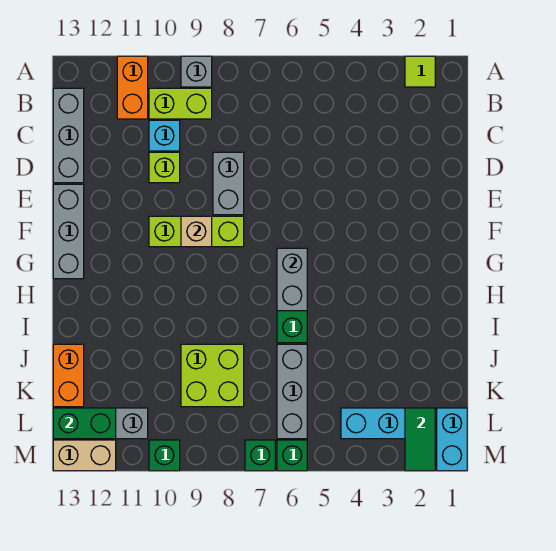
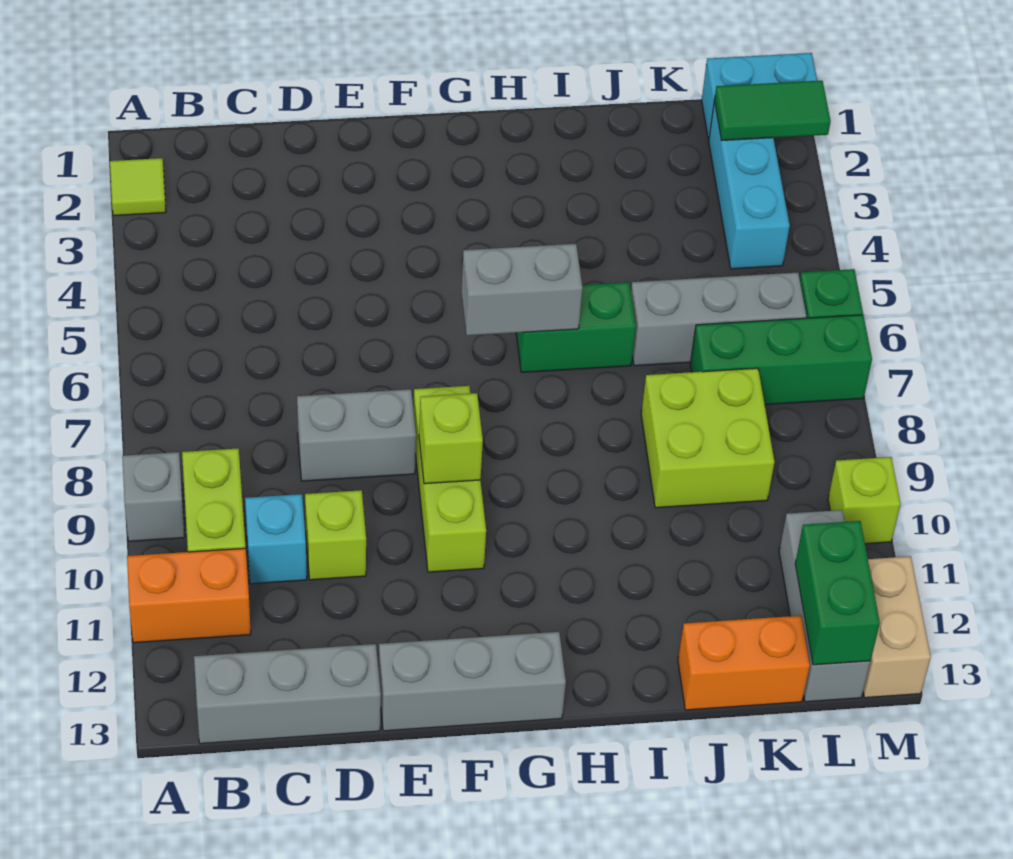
tan 1x1 brick [181,216,212,247] -> lime 1x1 brick [419,393,483,484]
green 1x1 brick [245,440,275,471] -> green 1x3 brick [690,315,872,405]
green 1x1 brick [149,440,180,471] -> lime 1x1 brick [828,457,901,544]

